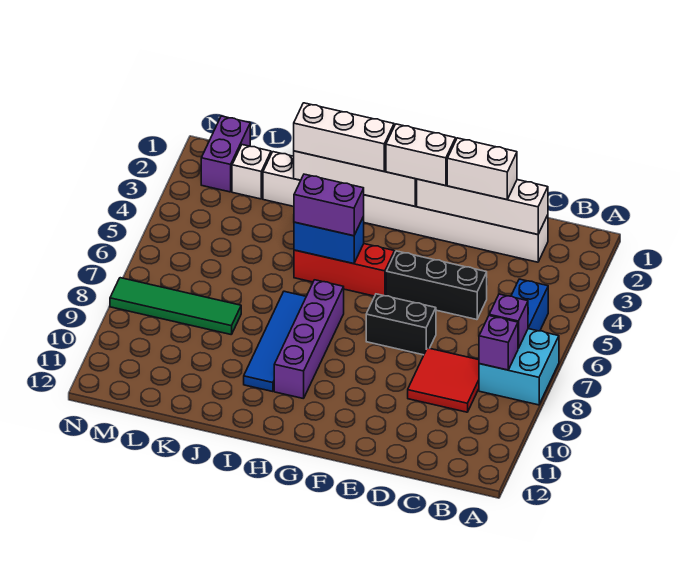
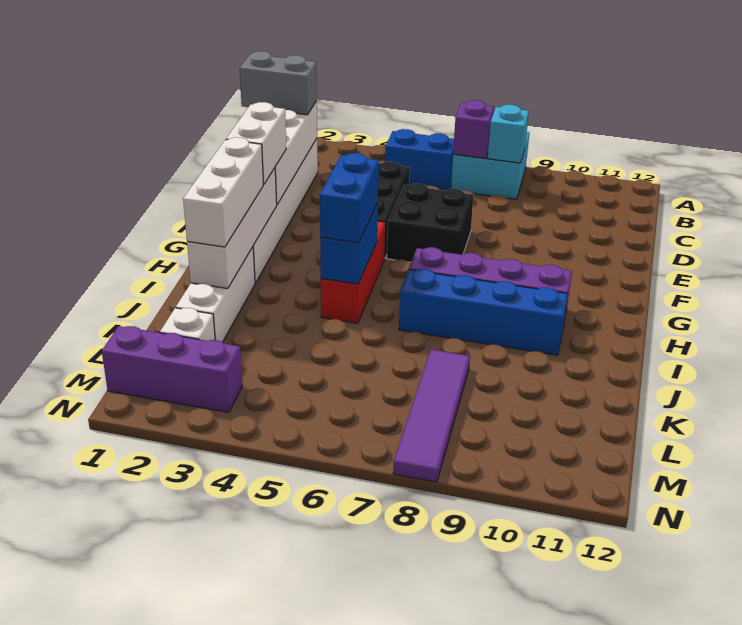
purple 1x1 brick [479,316,518,370] -> cyan 1x1 brick [488,105,529,163]
none -> grey 1x2 brick [240,51,317,115]
red 2x2 tile [408,348,479,412] -> none
white 1x2 brick [447,138,517,200] -> none
black 1x2 brick [366,294,436,355] -> black 2x2 brick [387,184,474,262]
purple 1x2 brick [294,174,364,236] -> blue 1x2 brick [320,153,379,243]
blue 1x4 tile [244,291,306,392] -> blue 1x4 brick [399,269,568,355]
green 1x4 tile [110,278,241,335] -> purple 1x4 tile [393,350,470,482]
purple 1x2 brick [201,116,250,192] -> purple 1x3 brick [102,326,242,412]

